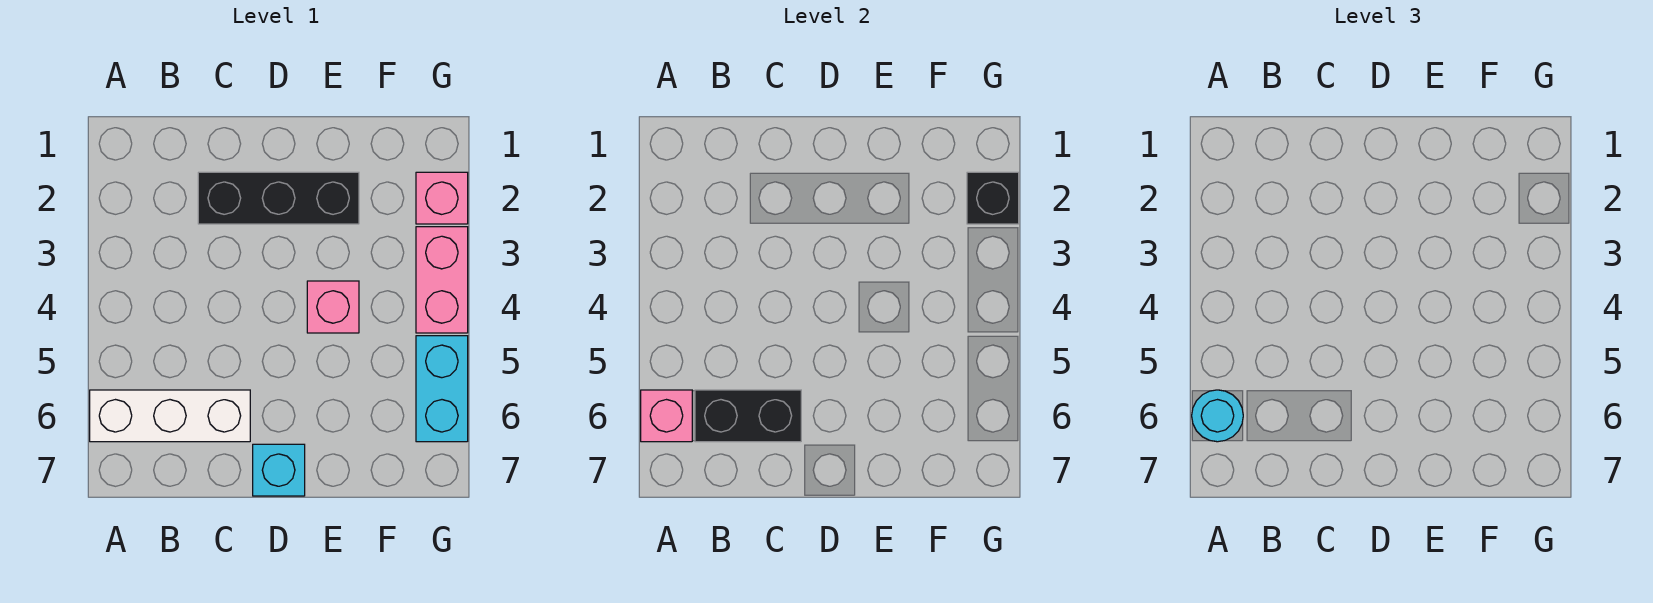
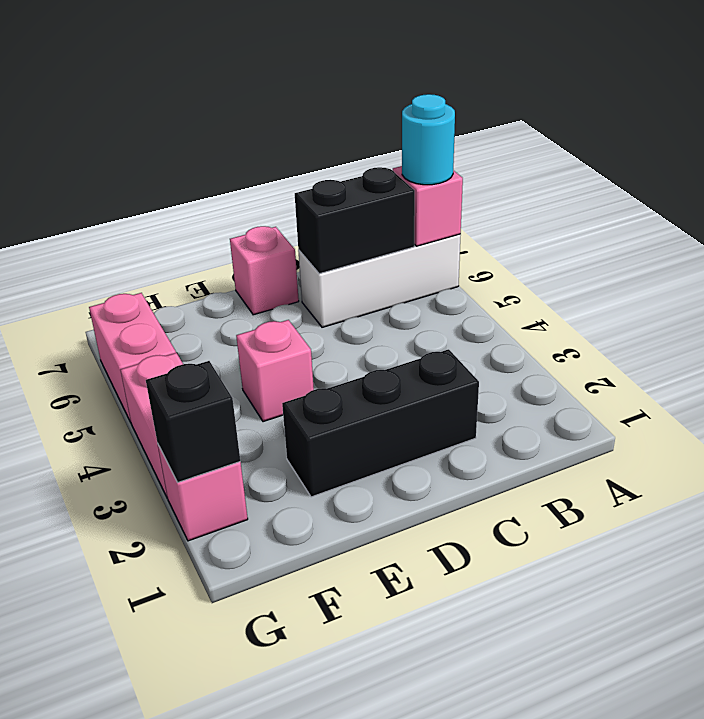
cyan 1x1 brick [253,444,305,496] -> pink 1x1 brick [230,226,299,315]
cyan 1x2 brick [416,336,468,442] -> pink 1x2 brick [89,293,176,422]

